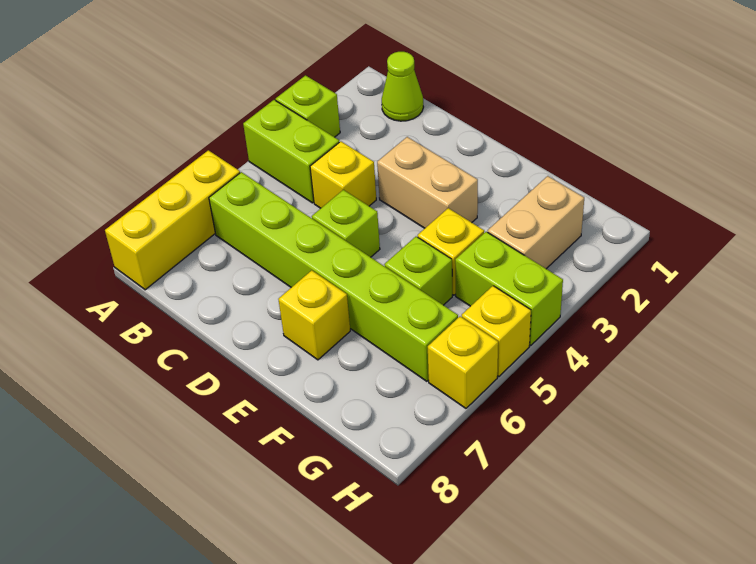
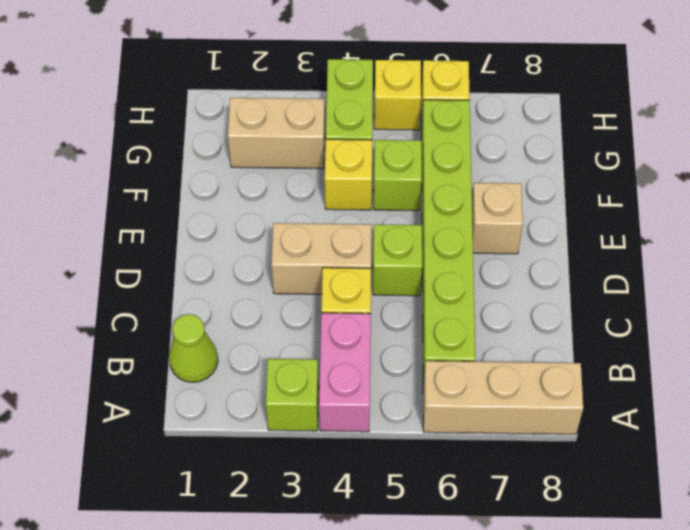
lime 1x2 brick [243,100,339,203] -> pink 1x2 brick [319,313,371,432]
yellow 1x3 brick [105,150,240,290] -> tan 1x3 brick [423,361,583,434]
tan 1x2 brick [377,137,478,228] -> tan 1x2 brick turned to [272,223,372,294]
yellow 1x1 brick [278,270,350,360] -> tan 1x1 brick [472,183,523,254]

